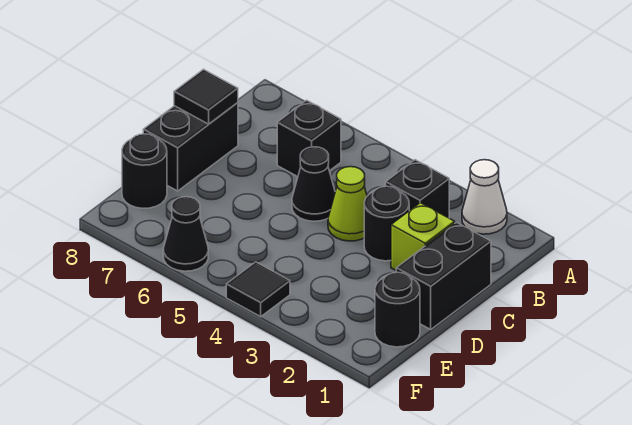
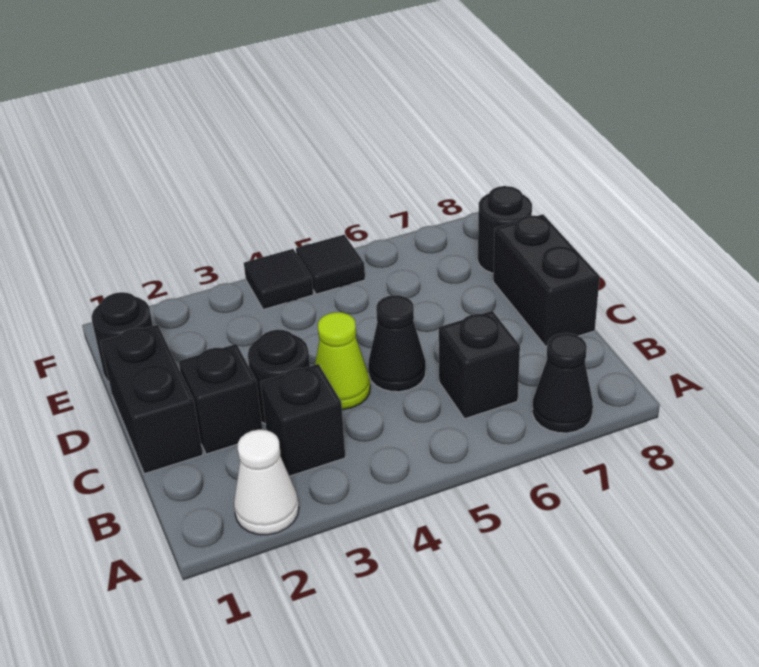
lime 1x1 brick [391,203,455,270] -> black 1x1 brick [179,344,263,454]
black 1x1 tile [174,69,238,124] -> black 1x1 tile moved to [296,235,365,294]
black 1x1 cone [163,197,208,271] -> black 1x1 cone moved to [532,333,593,433]

